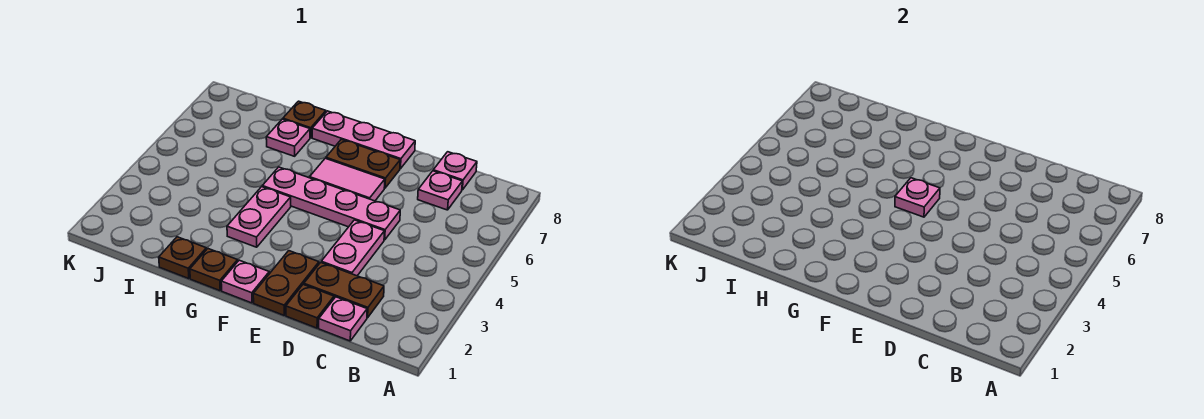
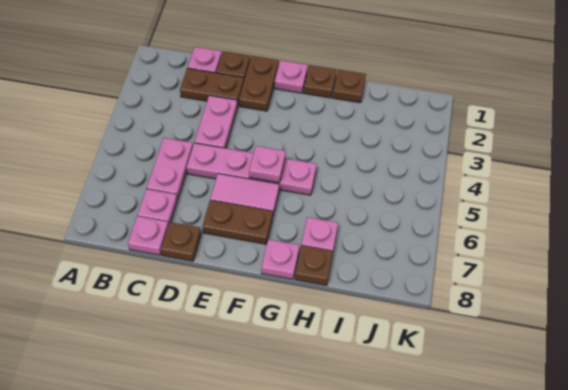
none -> brown 1x1 plate [161,222,201,261]
pink 1x3 plate [312,111,415,169] -> pink 1x1 plate [261,240,299,279]
pink 1x2 plate [227,187,291,247] -> pink 1x2 plate moved to [147,138,193,200]

